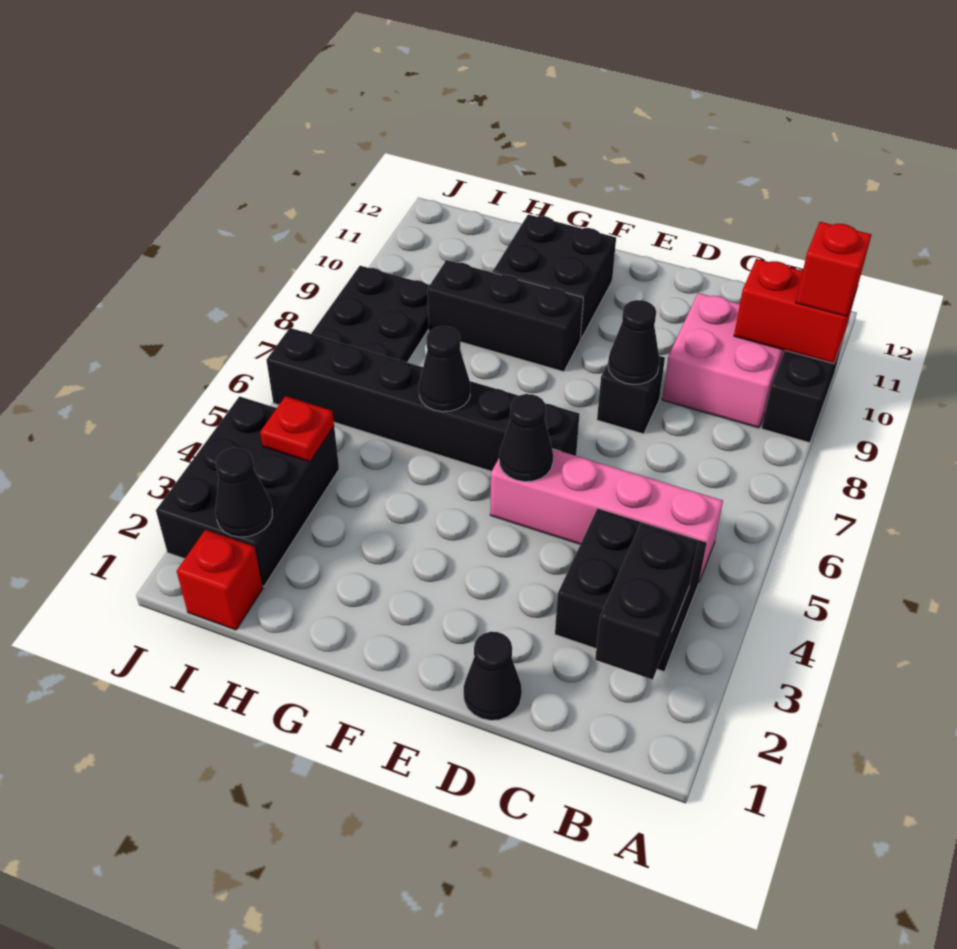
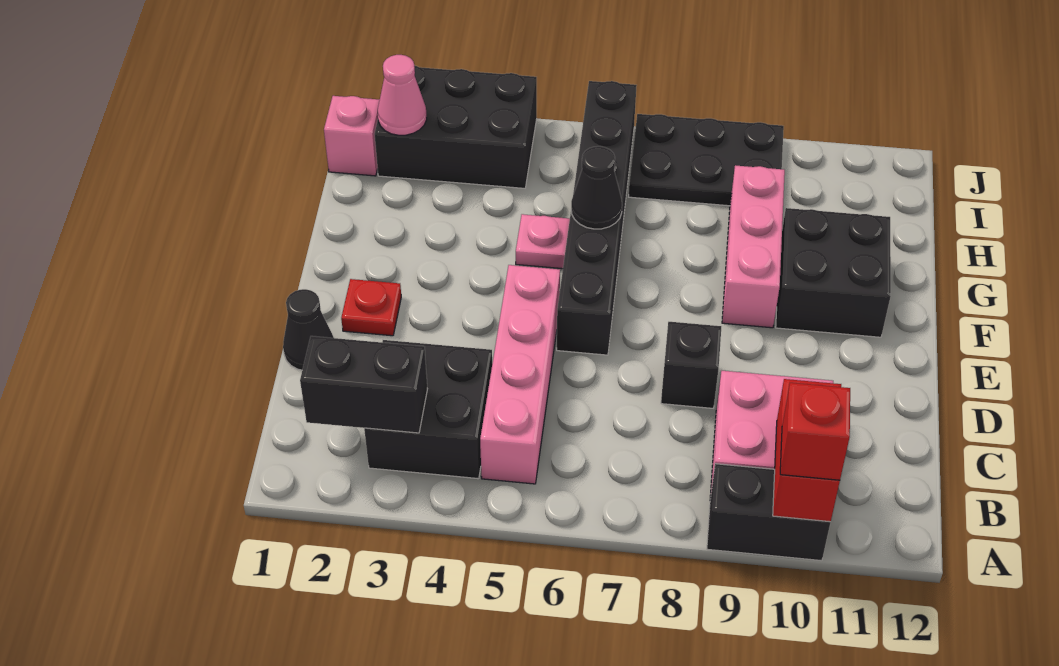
black 1x1 cone [608,300,660,384] -> none
black 1x1 cone [499,394,553,482] -> none
black 1x3 brick [427,260,583,372] -> pink 1x3 brick [722,165,785,328]
none -> pink 1x1 plate [516,214,570,269]
red 1x1 brick [177,530,263,630] -> pink 1x1 brick [324,96,380,176]
black 1x1 cone [215,448,272,537] -> pink 1x1 cone [378,55,427,135]
red 1x1 plate [260,396,334,462] -> red 1x1 plate moved to [341,279,401,336]

